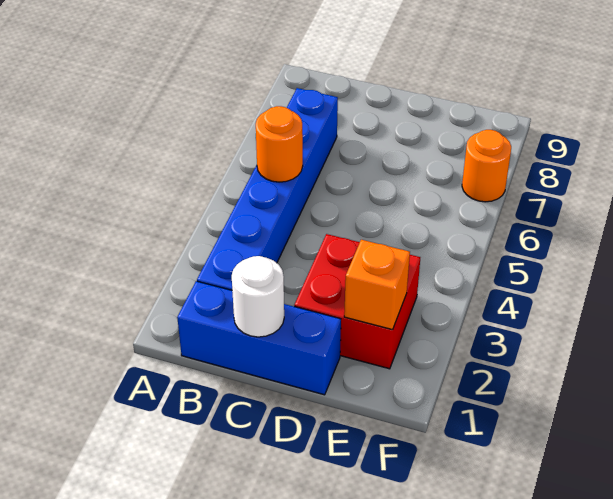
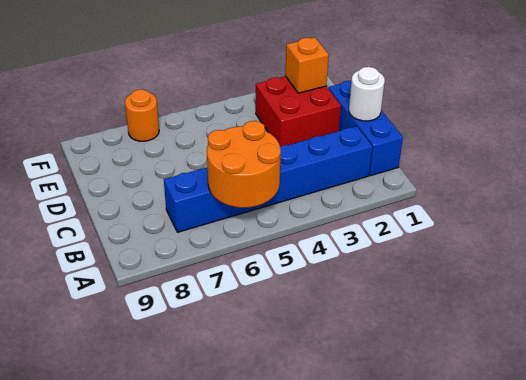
orange 1x1 round brick [256,106,303,182] -> orange 2x2 round brick [207,121,281,208]

